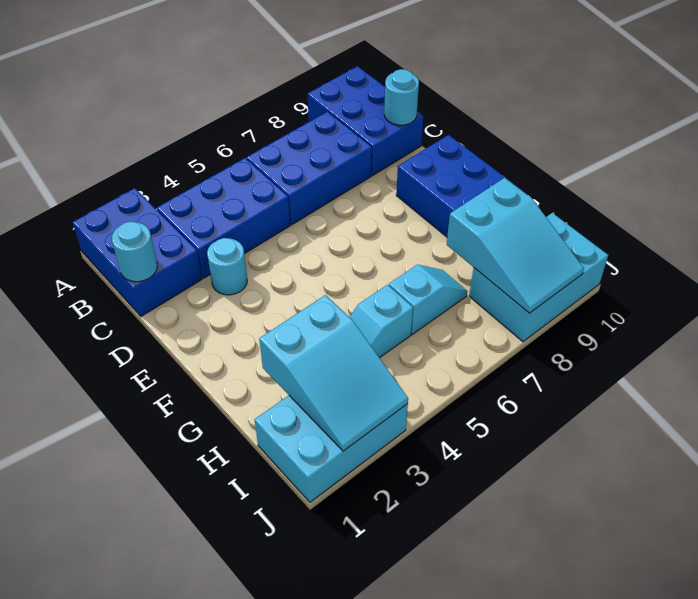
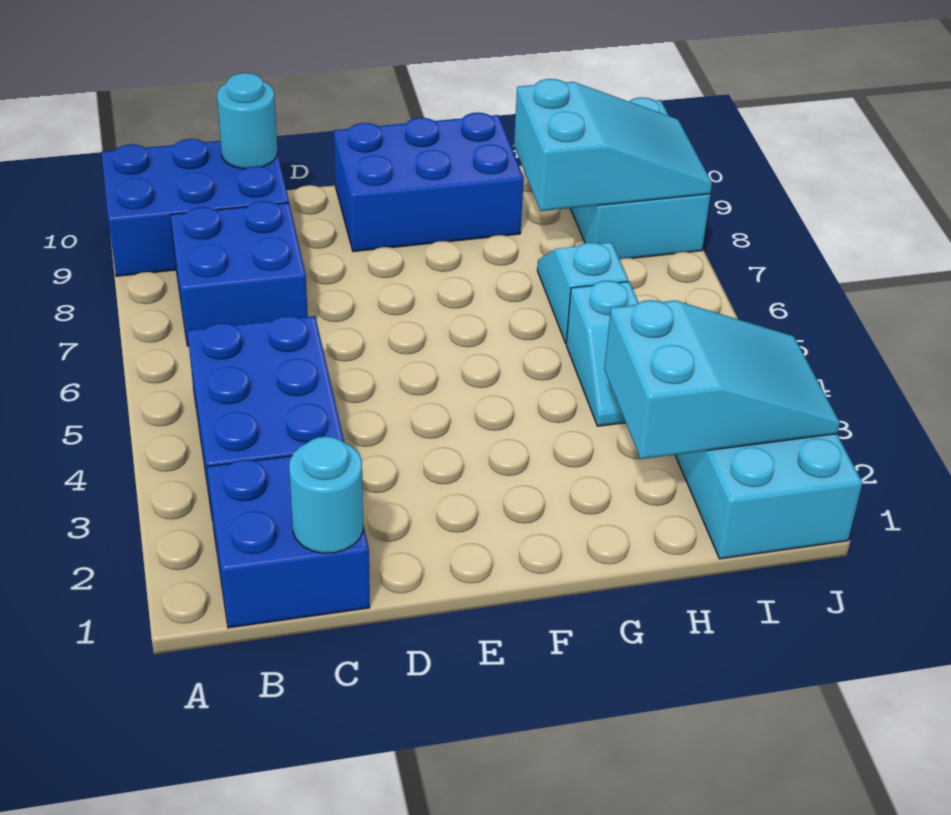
blue 2x3 brick [73,188,202,316] -> blue 2x2 brick [207,456,370,628]
blue 2x3 brick [247,111,372,225] -> blue 2x2 brick [171,201,308,346]
cyan 1x1 round brick [207,238,247,295] -> none

